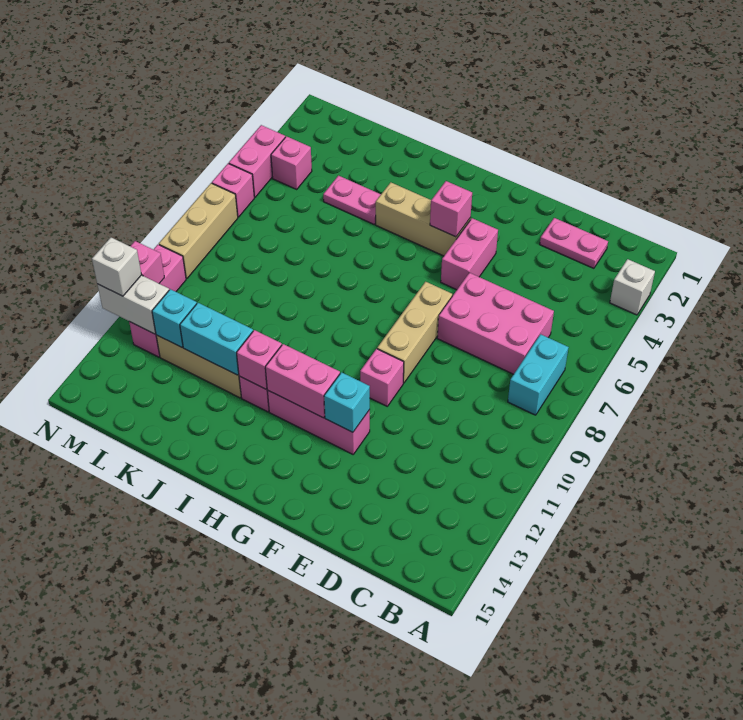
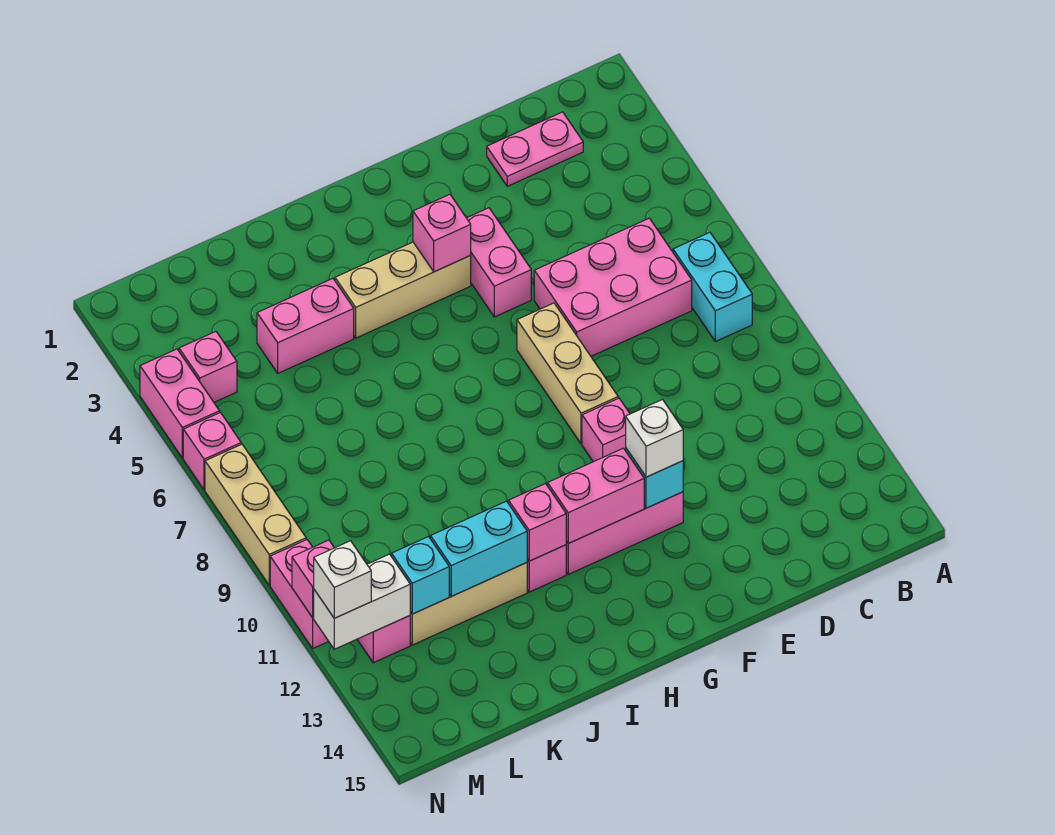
white 1x1 brick [610,259,655,315] -> white 1x1 brick moved to [626,400,683,477]
pink 1x2 plate [323,176,381,224] -> pink 1x2 brick [257,279,354,373]

